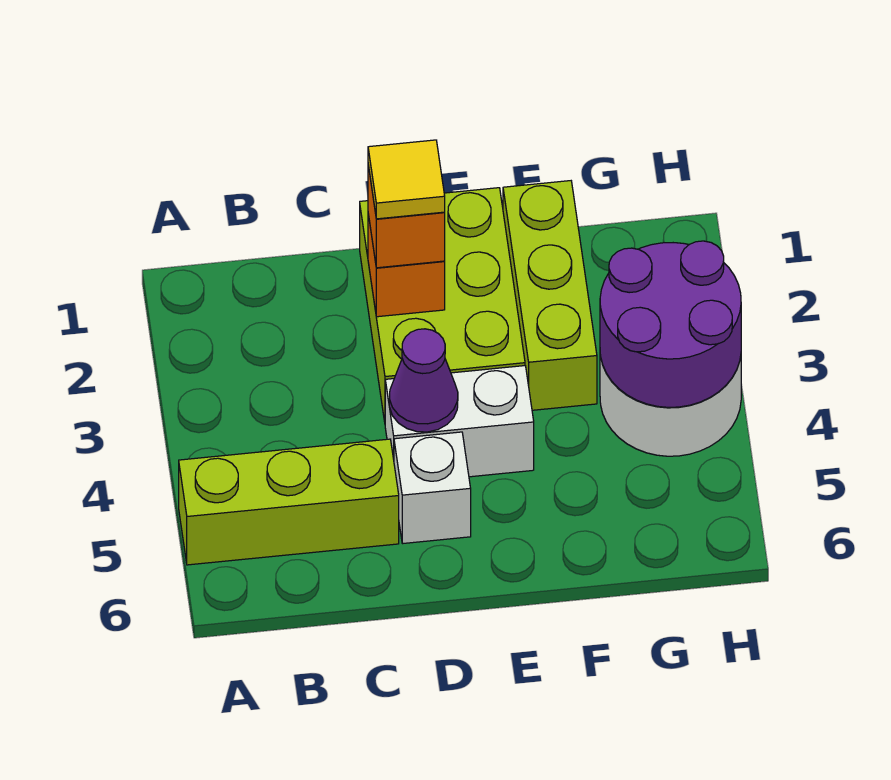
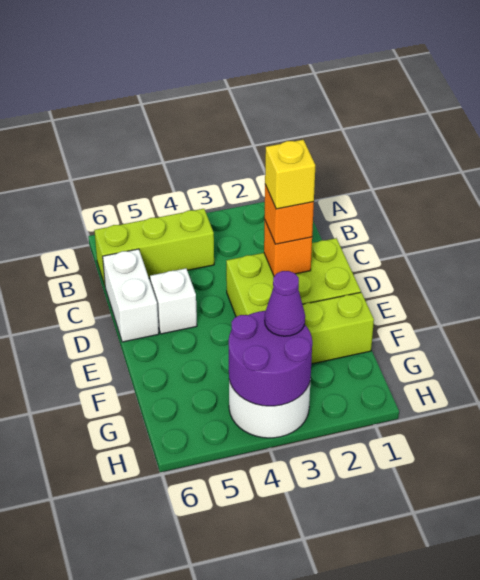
lime 1x3 brick [179,439,399,565] -> lime 1x3 brick turned to [94,209,214,285]
yellow 1x1 tile [368,140,445,219] -> yellow 1x1 brick [265,140,315,209]
white 1x2 brick [385,366,534,477] -> white 1x2 brick moved to [103,249,159,342]
purple 1x1 cone [389,329,458,432] -> purple 1x1 cone moved to [265,271,305,336]

